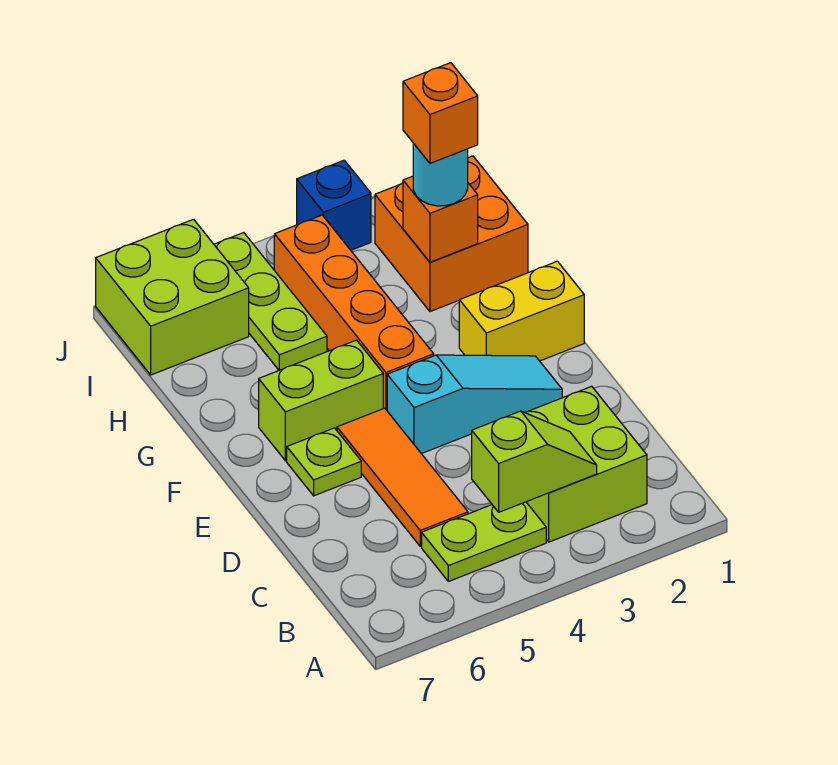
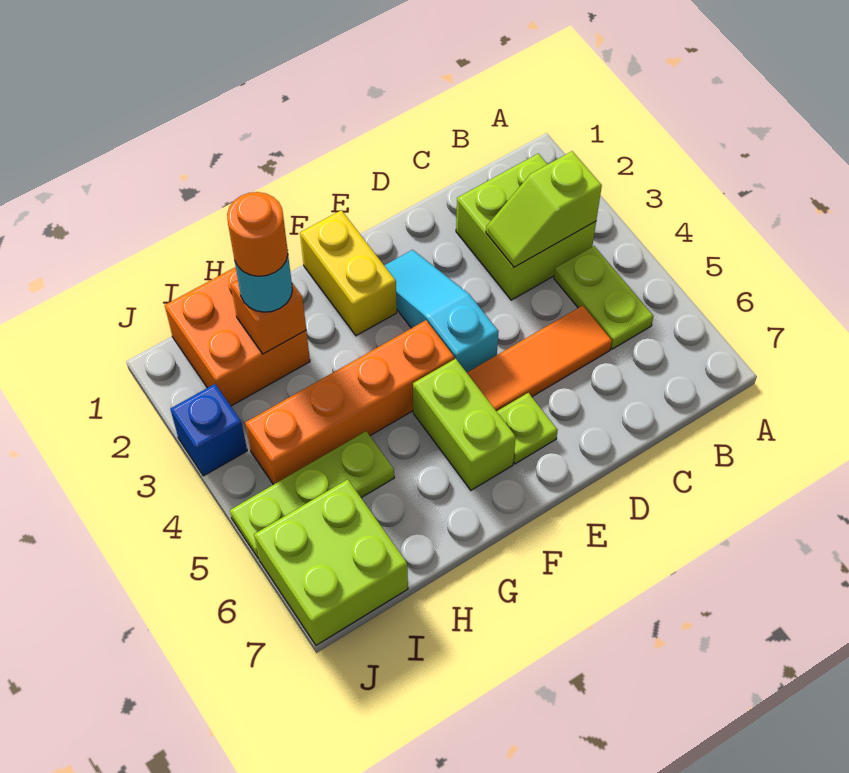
lime 1x2 slope [472,411,597,512] -> lime 1x2 slope turned to [486,151,602,267]
orange 1x1 brick [403,63,478,163] -> orange 1x1 round brick [227,192,288,276]

